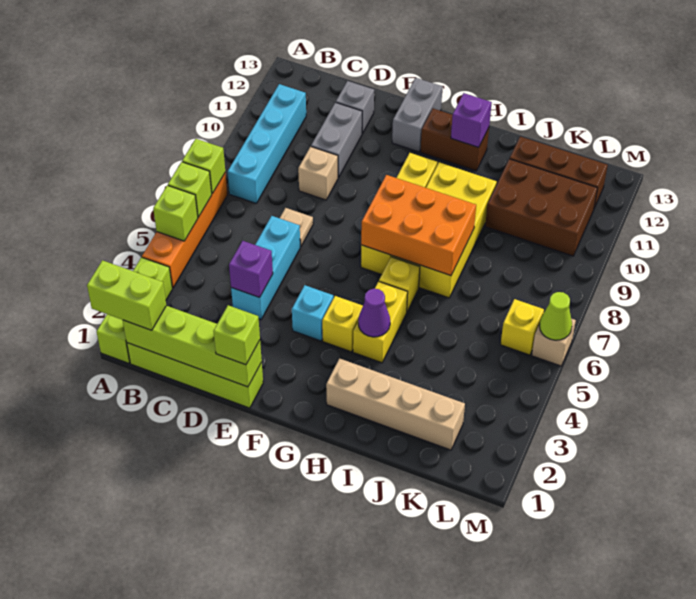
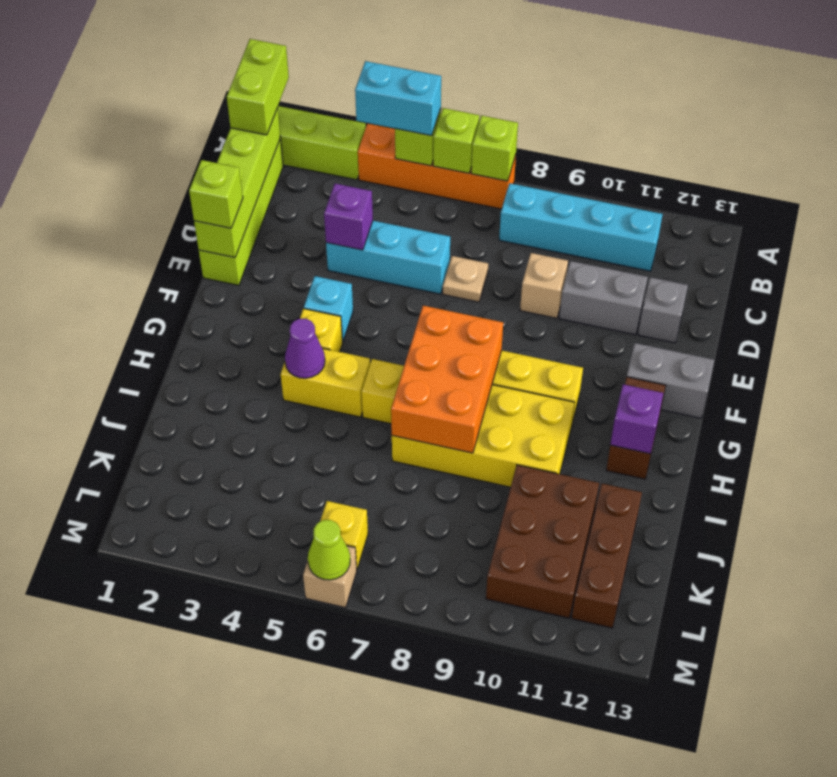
none -> cyan 1x2 brick [355,61,441,136]
tan 1x4 brick [326,358,465,450] -> none

